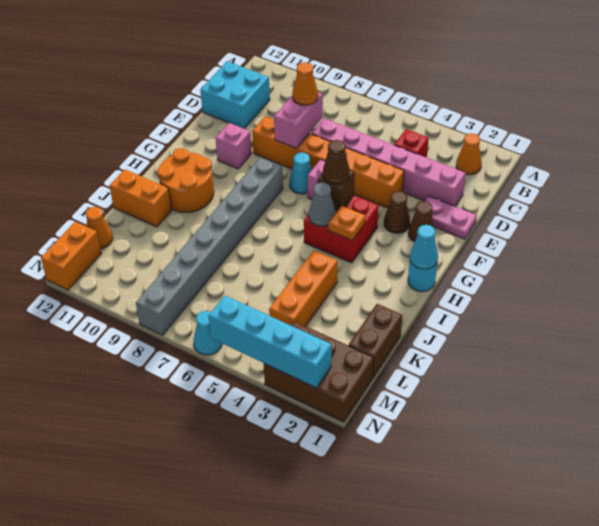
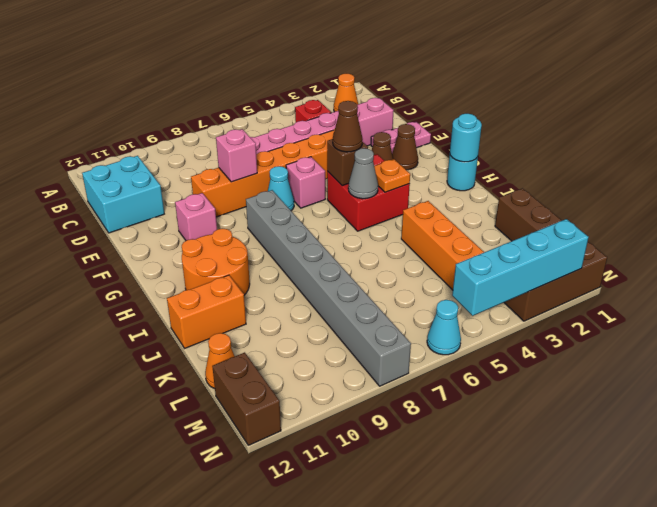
pink 1x2 brick [274,92,323,148] -> pink 1x1 brick [216,129,257,182]
orange 1x1 cone [292,62,318,105] -> none
cyan 1x1 cone [410,225,438,269] -> cyan 1x1 round brick [450,114,482,162]
orange 1x2 brick [41,222,101,290] -> brown 1x2 brick [212,352,281,445]

